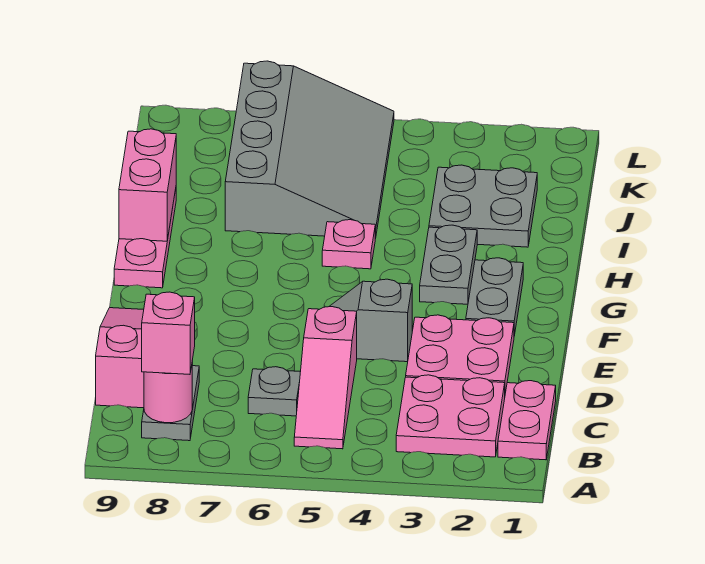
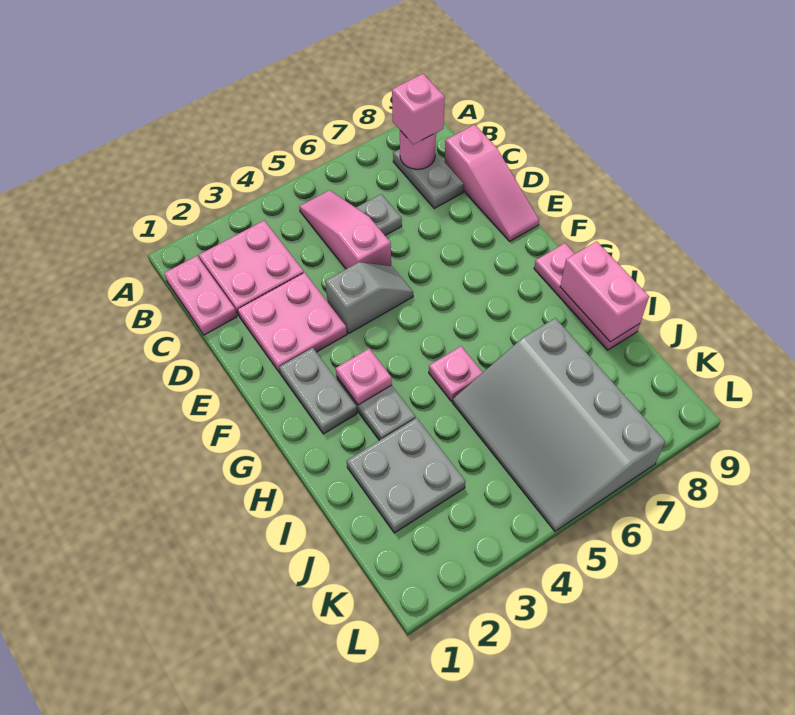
none -> pink 1x1 plate [336,349,392,405]

